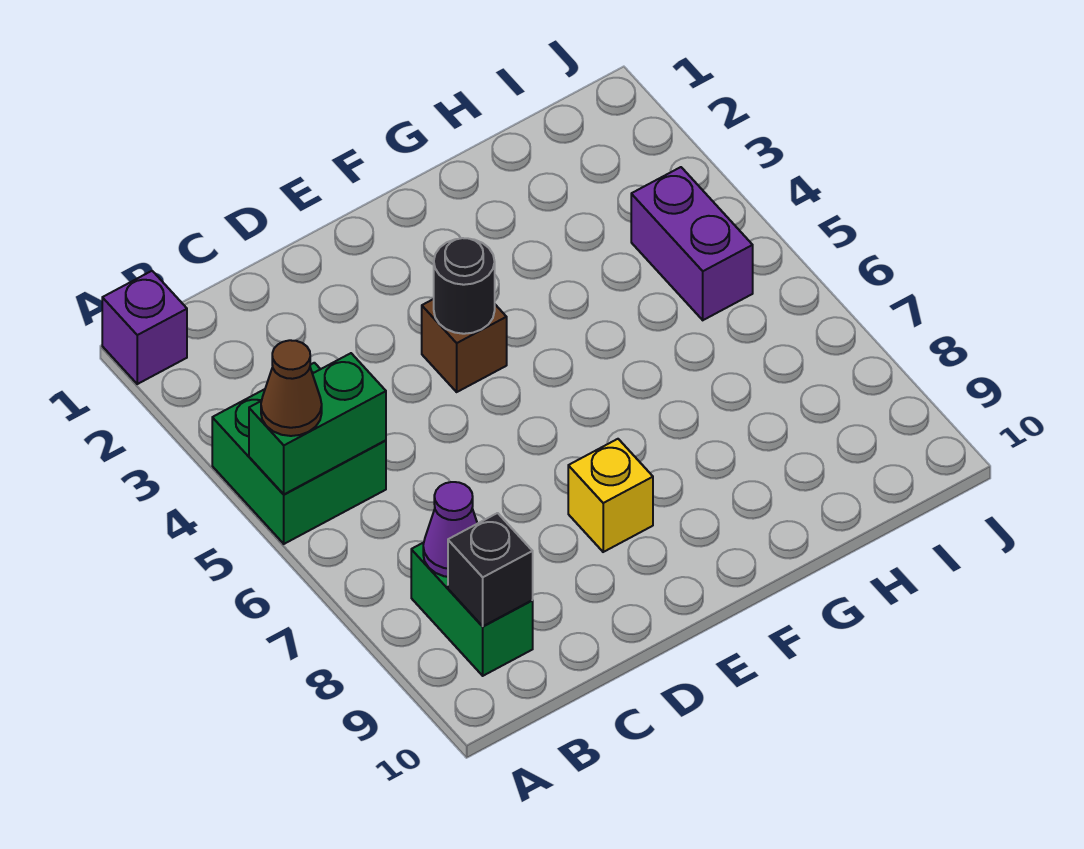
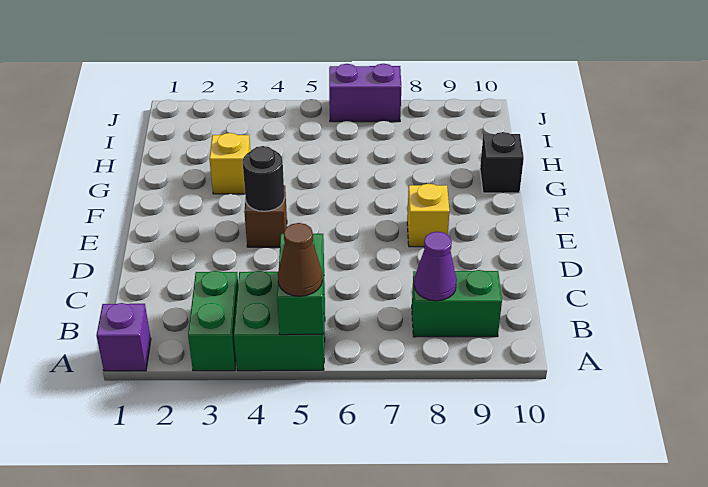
none -> green 1x2 brick [188,271,238,371]
black 1x1 brick [448,513,533,626] -> black 1x1 brick moved to [480,132,524,193]
none -> yellow 1x1 brick [209,133,250,194]
purple 1x2 brick [631,167,753,320] -> purple 1x2 brick moved to [329,64,401,122]

